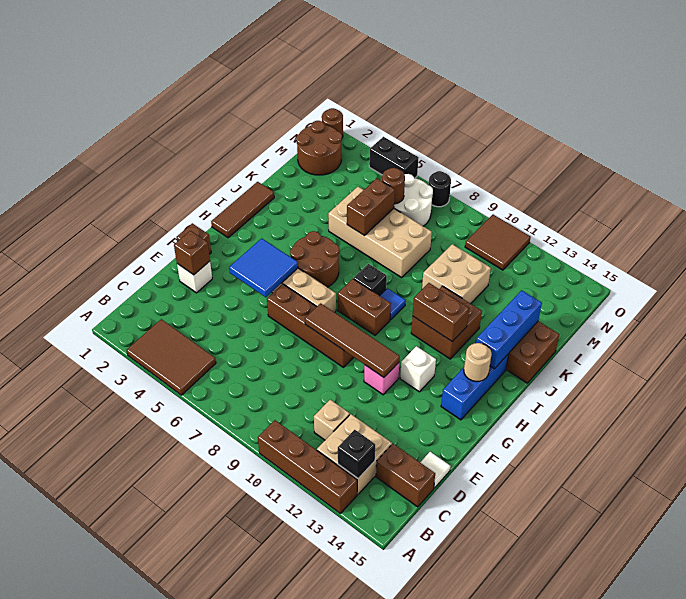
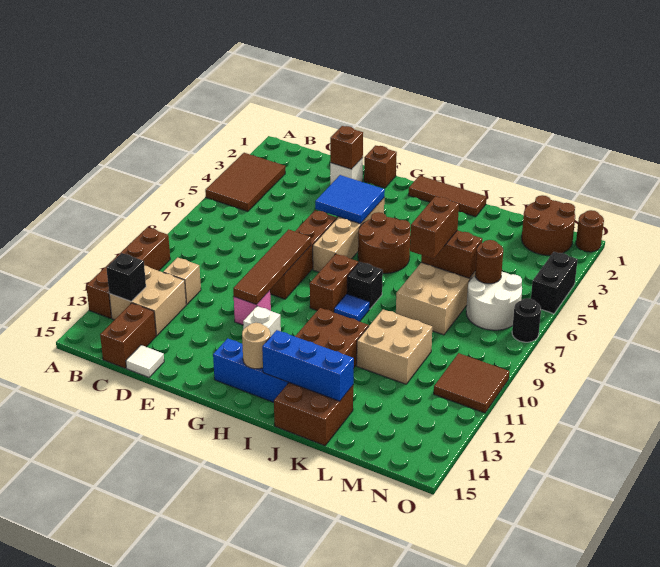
brown 1x2 brick [413,283,469,342] -> brown 1x2 brick moved to [410,196,459,259]

